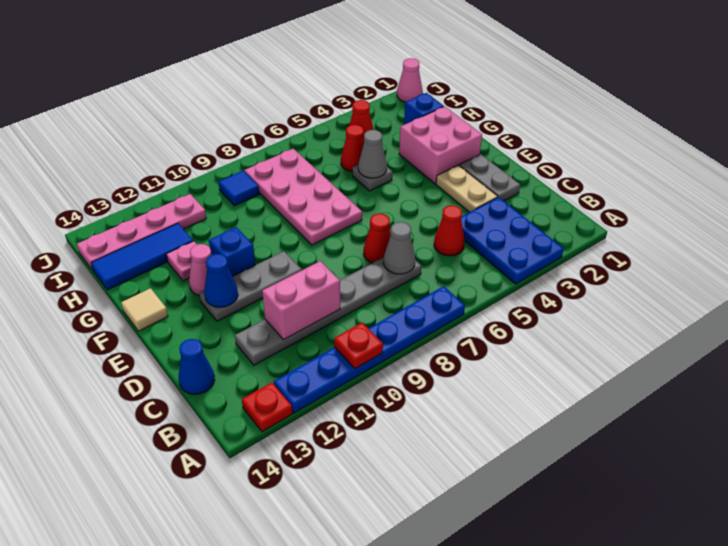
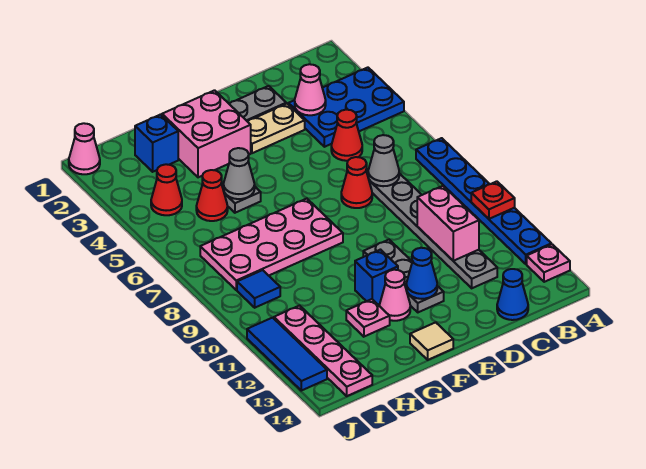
red 1x1 plate [242,382,292,432] -> pink 1x1 plate [527,244,570,282]
none -> pink 1x1 cone [295,64,326,115]
blue 1x3 tile [91,223,193,290] -> blue 1x3 tile moved to [247,318,327,391]

